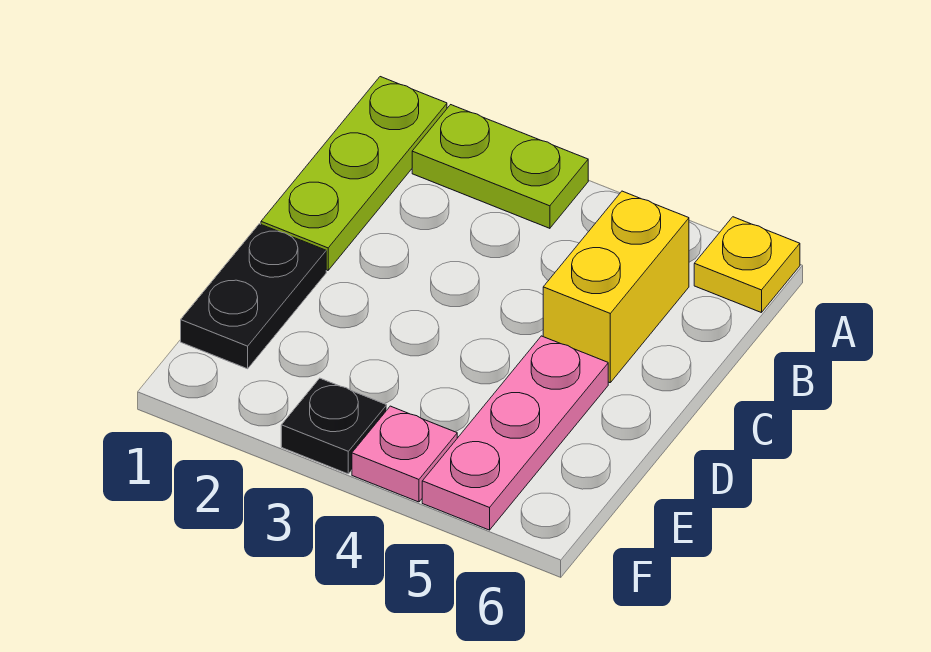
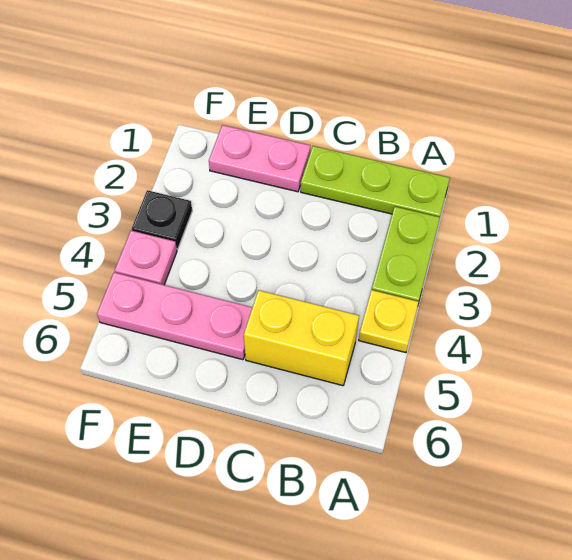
yellow 1x1 plate [694,217,800,313] -> yellow 1x1 plate moved to [359,290,419,353]
black 1x2 plate [181,224,326,369] -> pink 1x2 plate [209,125,310,192]

